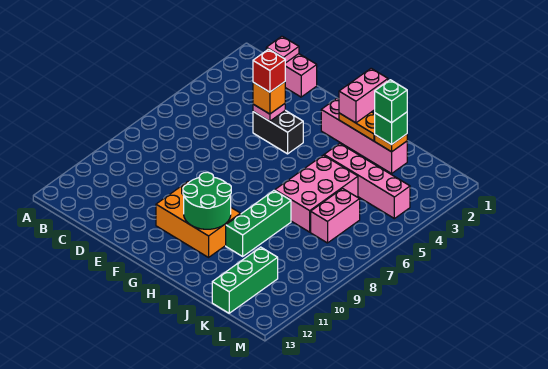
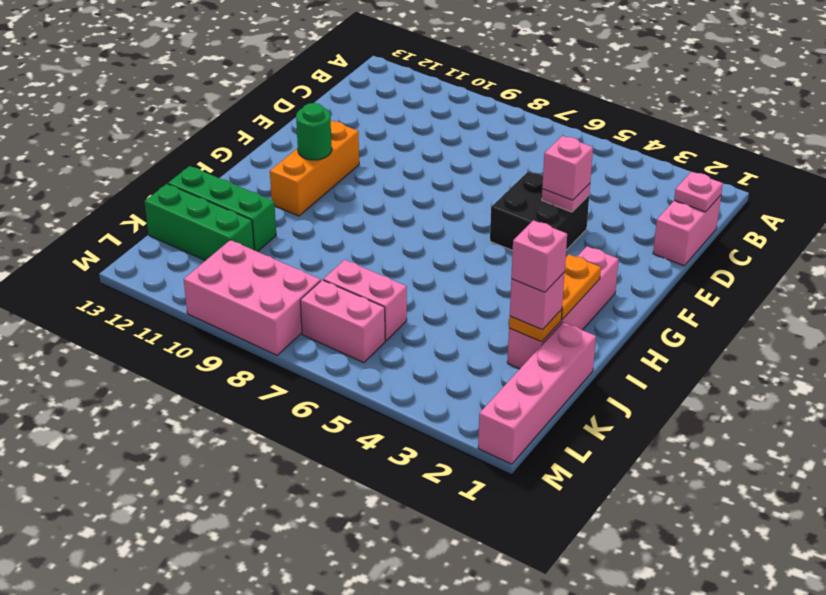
black 1x2 brick [253,110,303,154] -> black 2x2 brick [490,172,589,251]
orange 1x1 brick [253,82,285,114] -> pink 1x1 brick [542,136,593,200]
red 1x1 brick [253,49,285,92] -> none
orange 2x3 brick [156,182,241,257] -> orange 1x3 brick [270,121,359,216]
green 2x2 round brick [183,172,231,229] -> green 1x1 round brick [296,103,332,160]
pink 1x2 brick [339,68,388,123] -> pink 1x2 brick moved to [300,280,385,363]
pink 1x4 brick [324,143,410,219] -> pink 1x4 brick moved to [478,322,596,464]
pink 2x3 brick [275,155,358,232] -> pink 2x3 brick moved to [184,240,321,355]
green 1x3 brick [226,190,291,256] -> green 1x3 brick moved to [168,166,276,252]
green 1x1 brick [375,112,407,145] -> pink 1x1 brick [510,272,565,330]
green 1x1 brick [375,80,407,123] -> pink 1x1 brick [511,220,567,292]

